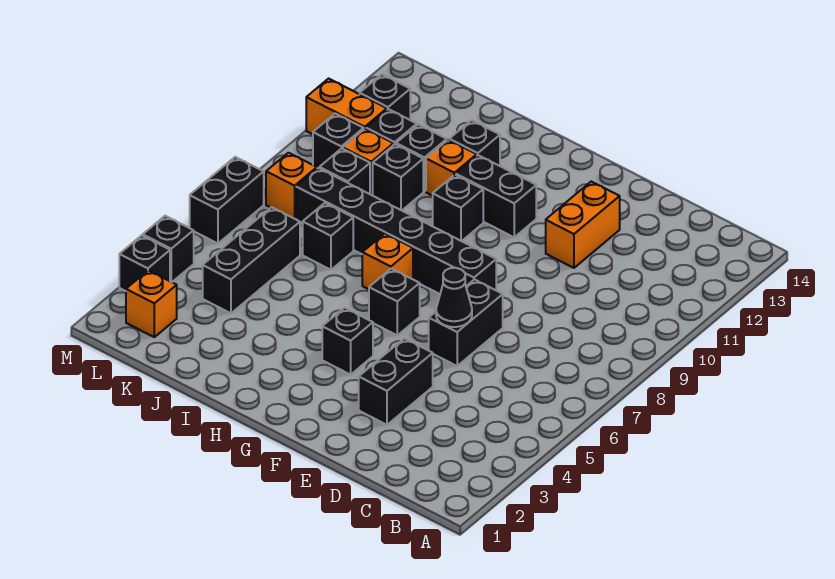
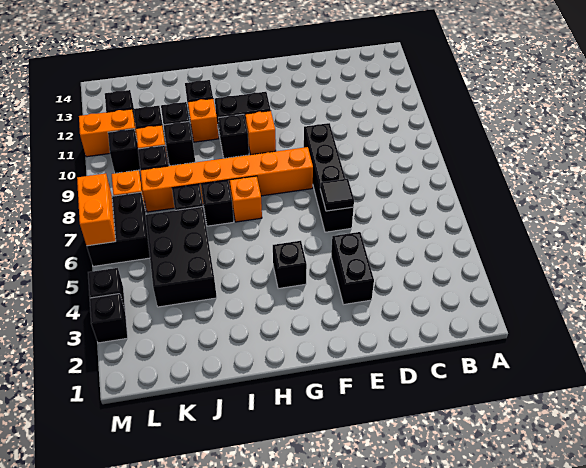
black 1x2 brick [429,280,503,366] -> black 1x4 brick [304,123,354,232]
black 1x1 cone [436,268,472,327] -> black 1x1 tile [320,178,354,211]
orange 1x2 brick [546,181,620,268] -> orange 1x2 brick moved to [77,174,116,246]
black 1x6 brick [296,168,496,294] -> orange 1x6 brick [140,147,313,212]
black 1x1 brick [369,269,420,335] -> black 1x1 brick moved to [201,180,234,226]
black 1x3 brick [203,207,300,313] -> black 2x3 brick [145,207,217,307]
orange 1x1 brick [126,270,177,337] -> orange 1x1 brick moved to [245,111,276,155]
black 1x2 brick [190,157,264,243] -> black 2x2 brick [87,192,150,266]

